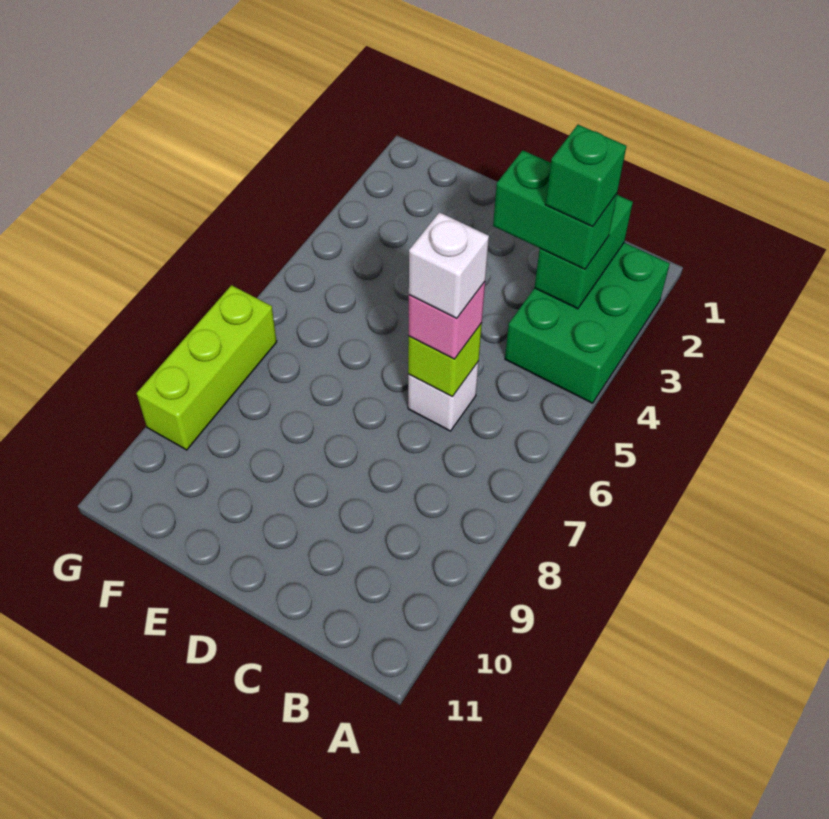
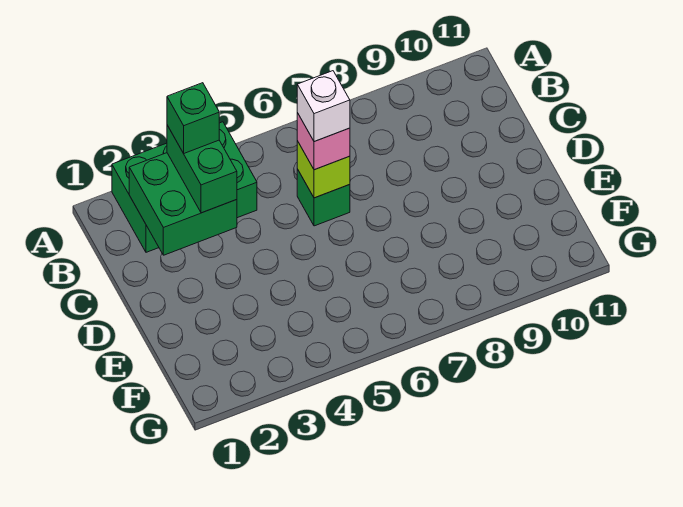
green 1x2 brick [534,195,633,309] -> green 2x2 brick [129,153,237,255]
white 1x1 brick [408,361,479,431] -> green 1x1 brick [297,169,350,226]
lime 1x3 brick [137,285,277,450] -> none

